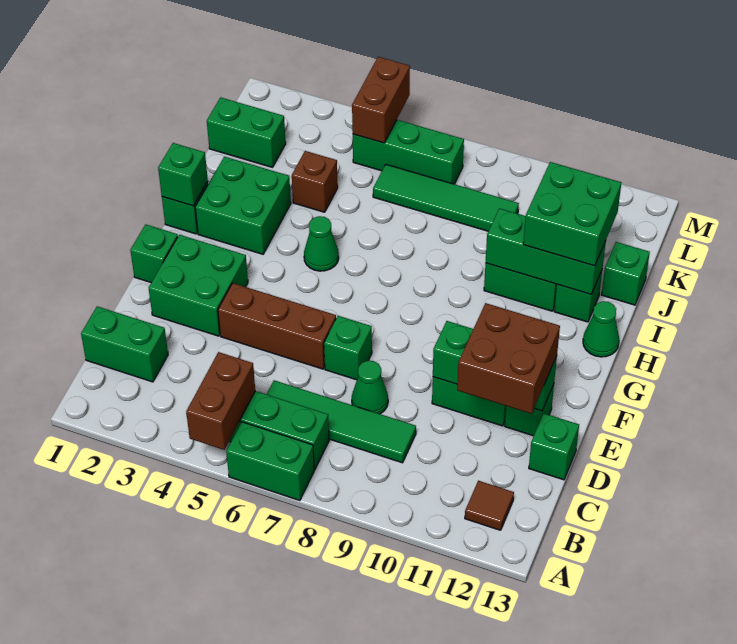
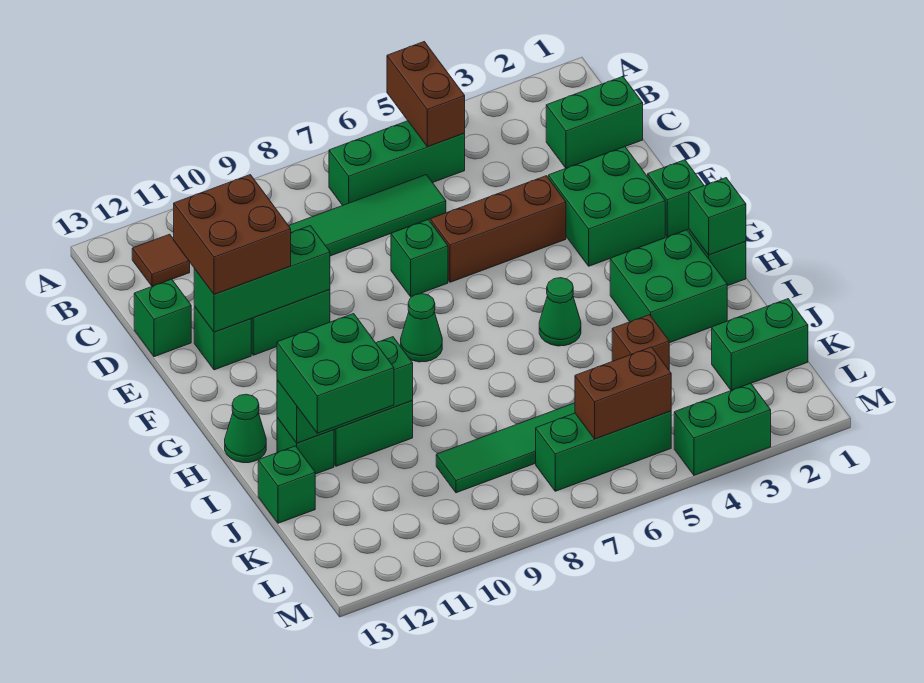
green 1x2 brick [226,422,314,500] -> green 1x2 brick moved to [674,383,771,475]
green 1x1 cone [352,361,388,414] -> green 1x1 cone moved to [401,294,442,362]
brown 1x2 brick [352,57,410,143] -> brown 1x2 brick turned to [575,347,671,439]

